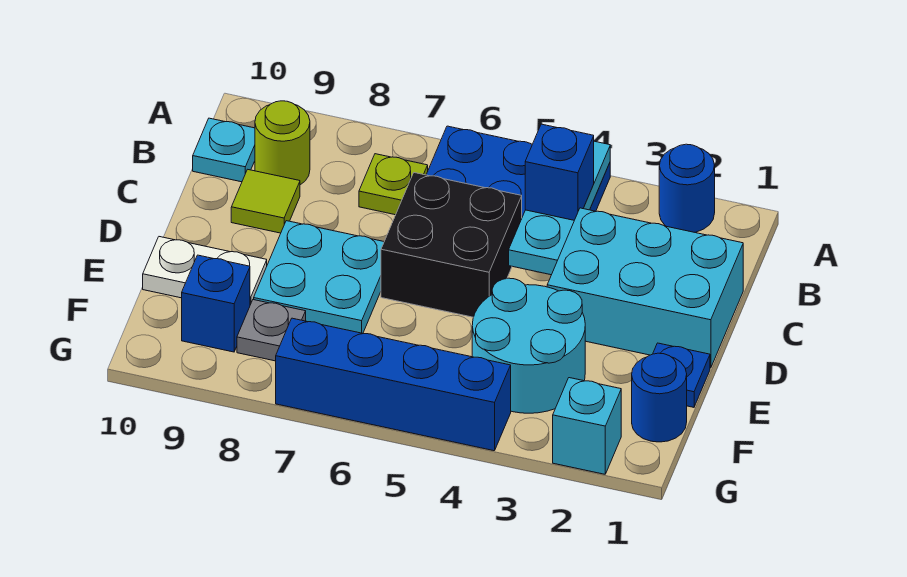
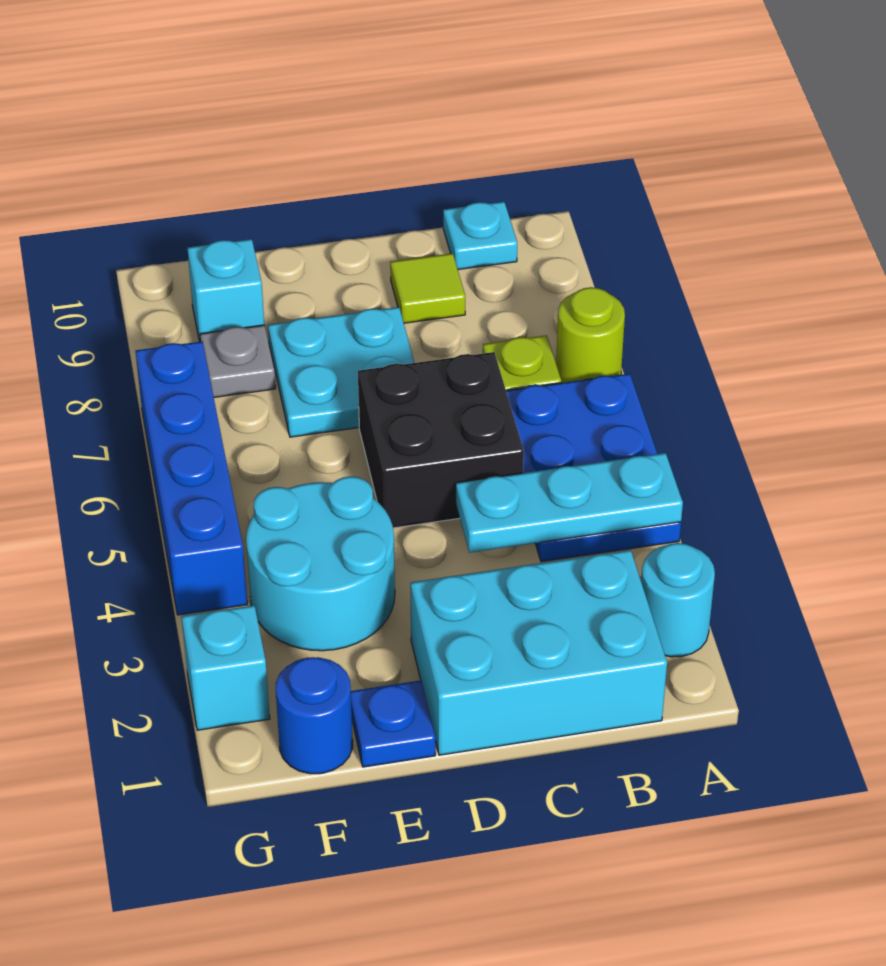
blue 1x1 round brick [659,144,715,232] -> cyan 1x1 round brick [641,543,715,657]
blue 1x1 brick [525,124,594,220] -> none
lime 1x1 round brick [255,101,310,185] -> lime 1x1 round brick moved to [556,287,625,383]
cyan 2x3 brick [547,208,743,368] -> cyan 2x3 brick turned to [410,550,667,755]
white 1x2 plate [143,237,267,305] -> none
blue 1x1 brick [182,255,250,352] -> cyan 1x1 brick [188,239,264,342]

